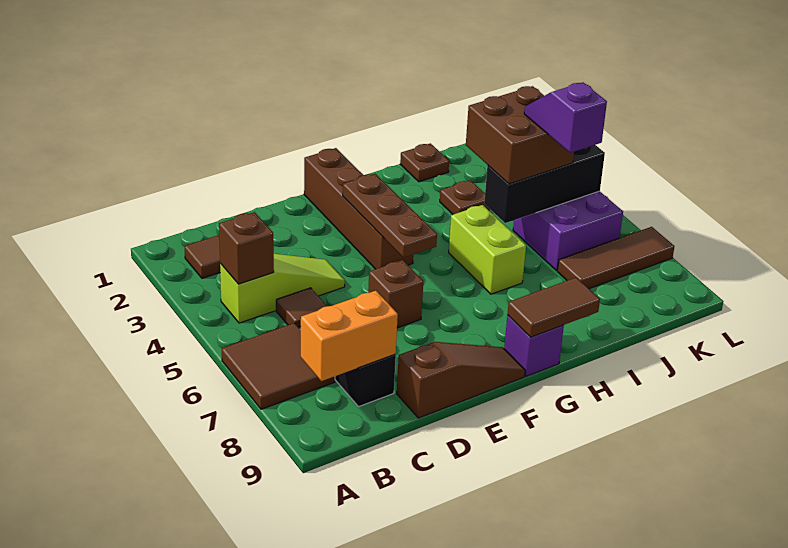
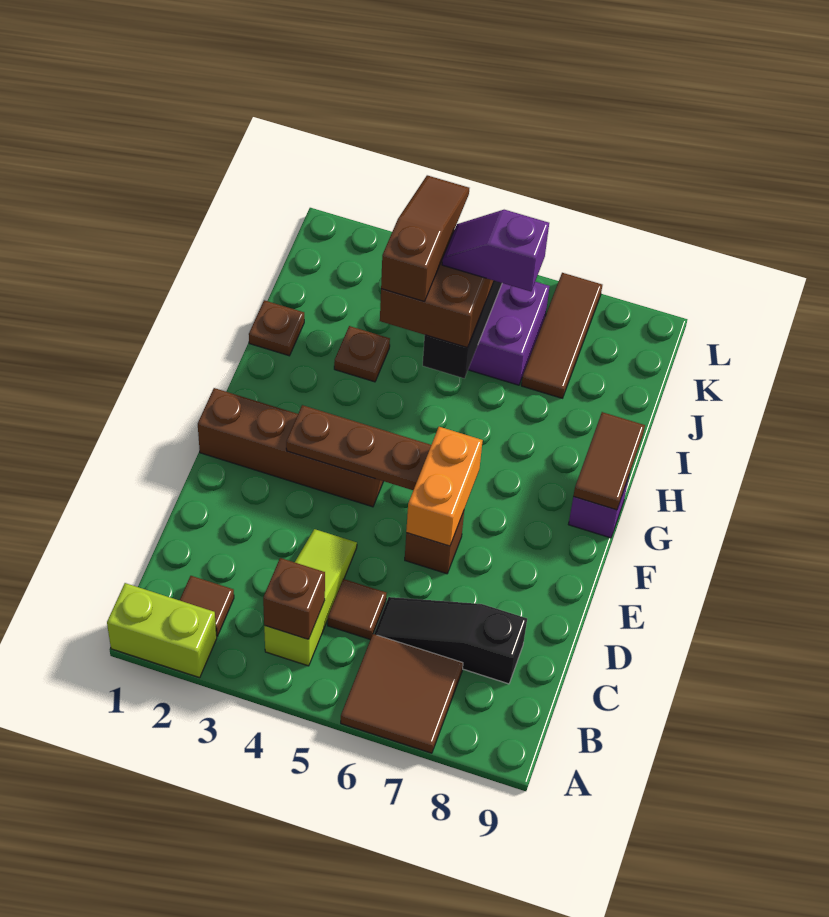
orange 1x2 brick [300,291,398,381] -> orange 1x2 brick moved to [406,427,483,546]
brown 1x3 slope [397,342,525,418] -> brown 1x3 slope moved to [381,175,469,301]
lime 1x2 brick [449,205,526,294] -> lime 1x2 brick moved to [107,583,217,678]

